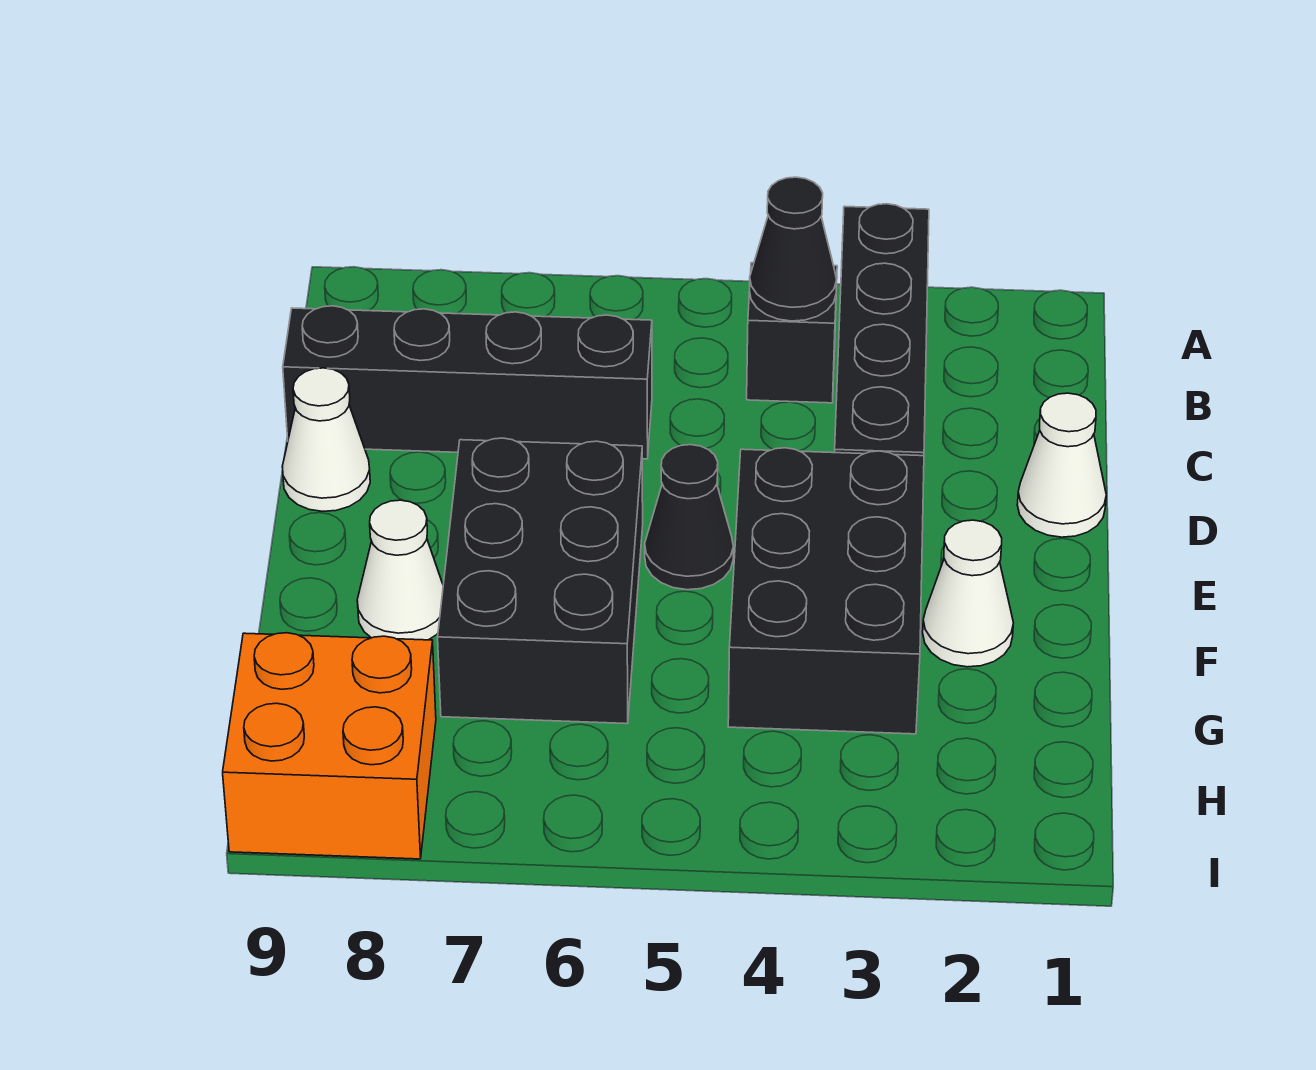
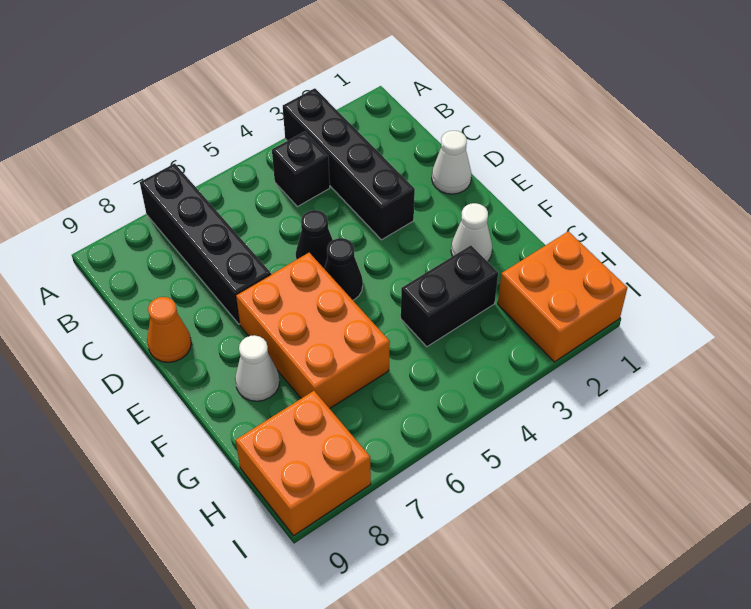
black 1x1 cone [750,177,837,321] -> black 1x1 cone moved to [296,210,333,268]
black 1x4 brick [283,306,652,459] -> black 1x4 brick turned to [140,163,271,324]
white 1x1 cone [282,368,370,511] -> orange 1x1 cone [147,297,191,362]
black 2x3 brick [728,448,924,734] -> black 1x2 brick [401,246,498,347]
black 2x3 brick [438,438,643,724] -> orange 2x3 brick [236,253,390,409]
none -> orange 2x2 brick [498,231,627,362]

